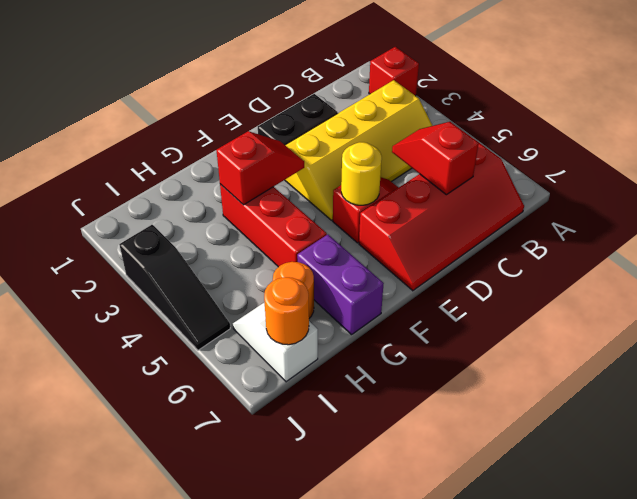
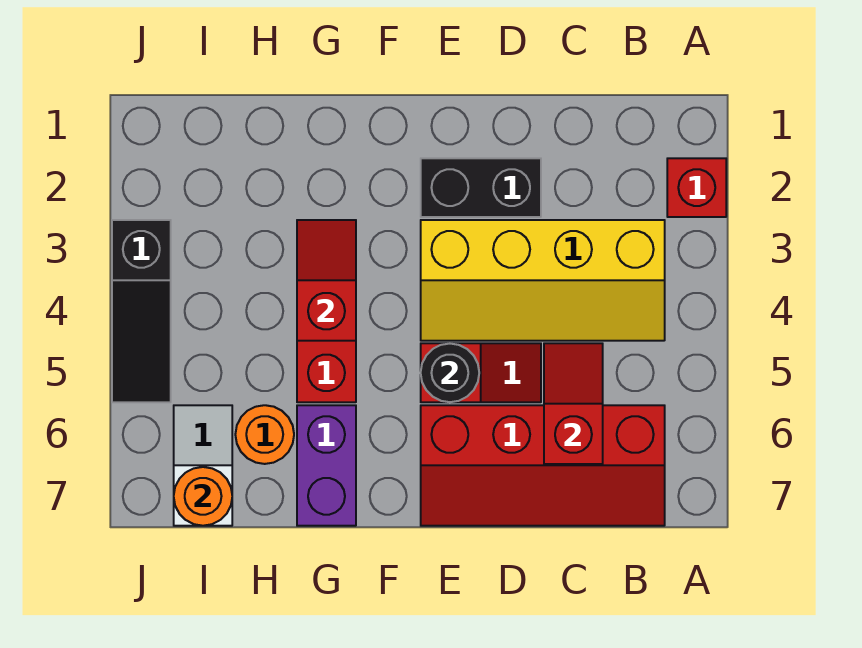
yellow 1x1 round brick [341,142,382,205] -> black 1x1 round brick [421,343,479,402]
red 1x2 slope [216,131,304,205] -> red 1x2 slope turned to [297,220,356,341]

